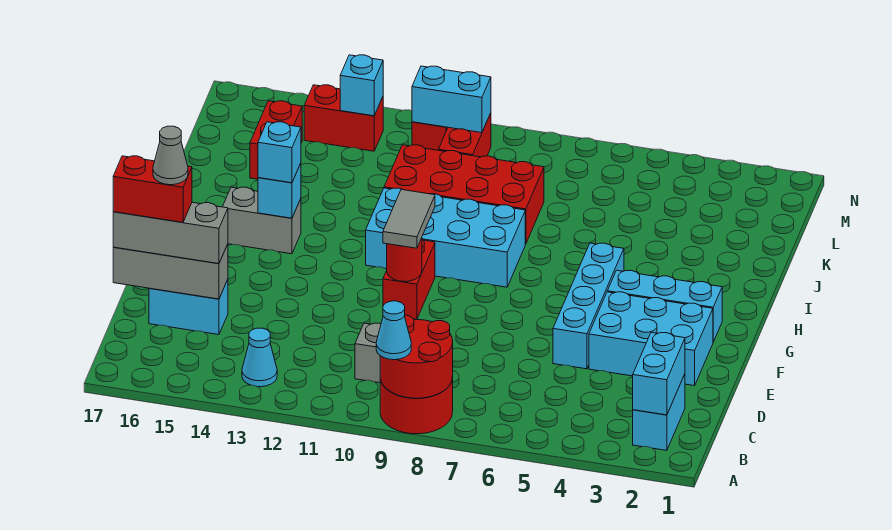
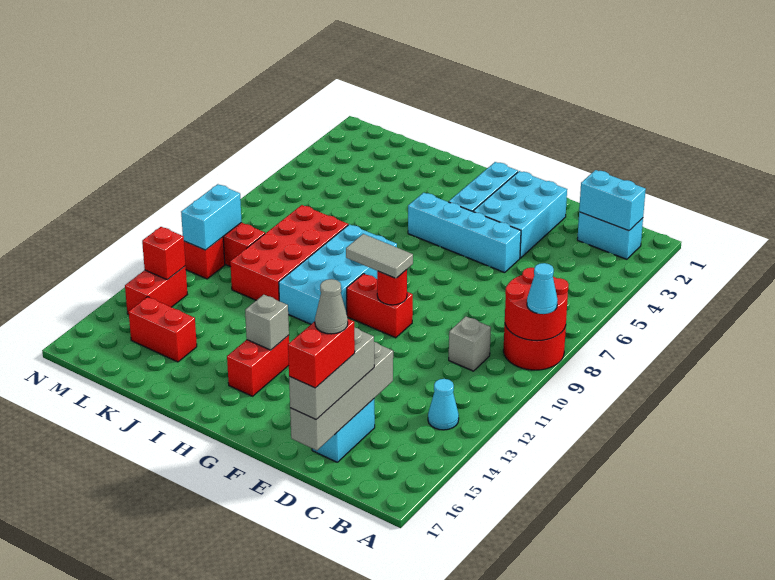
grey 1x3 brick [113,244,228,299] -> grey 1x4 brick [290,342,393,450]
grey 1x2 brick [223,187,301,254] -> red 1x2 brick [227,335,289,396]
cyan 1x1 brick [258,163,301,218] -> grey 1x1 brick [245,295,289,350]
cyan 1x1 brick [258,122,301,183] -> none
cyan 1x1 brick [340,55,383,116] -> red 1x1 brick [142,227,186,280]

